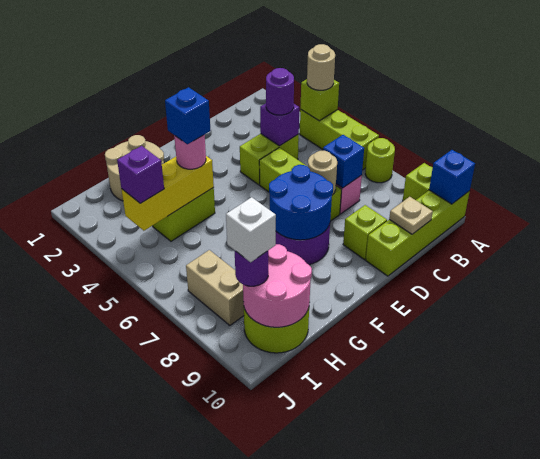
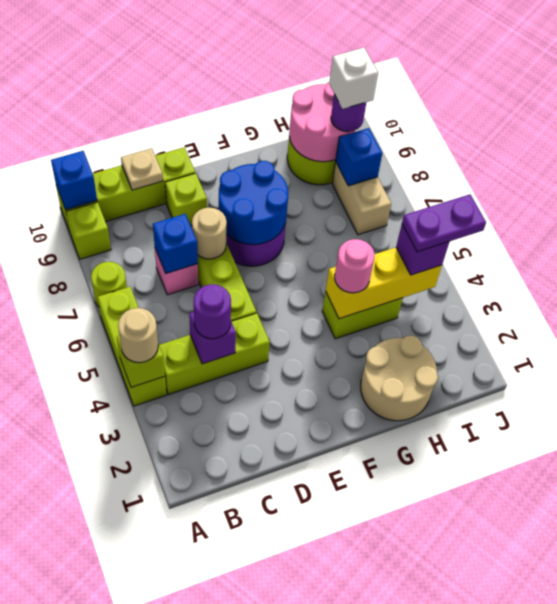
lime 1x2 brick [240,134,299,185] -> lime 1x3 brick [159,313,270,394]
blue 1x1 brick [165,87,211,144] -> blue 1x1 brick moved to [336,128,382,186]
none -> purple 1x2 plate [402,195,486,252]

